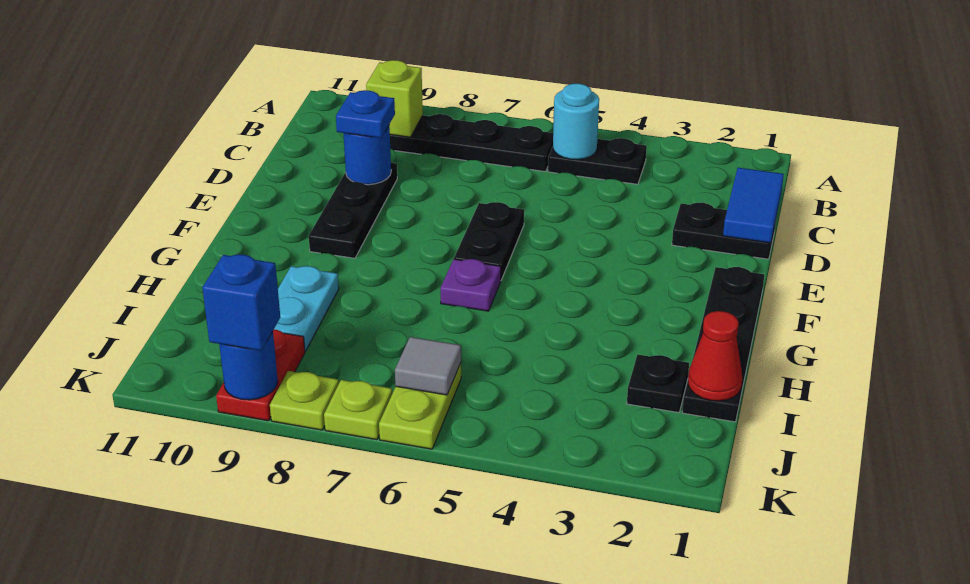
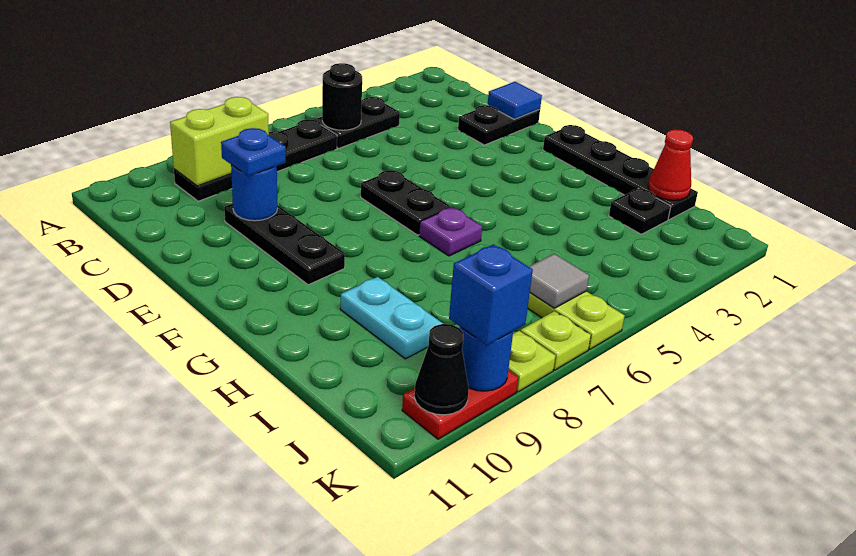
cyan 1x1 round brick [553,84,599,160] -> black 1x1 round brick [322,63,362,130]
lime 1x1 brick [366,60,423,137] -> lime 1x2 brick [170,97,269,186]
blue 1x2 tile [723,168,784,243] -> blue 1x1 tile [488,82,542,119]
red 1x2 plate [216,329,305,421] -> red 1x2 plate turned to [402,370,518,439]
none -> black 1x1 cone [414,324,469,415]

